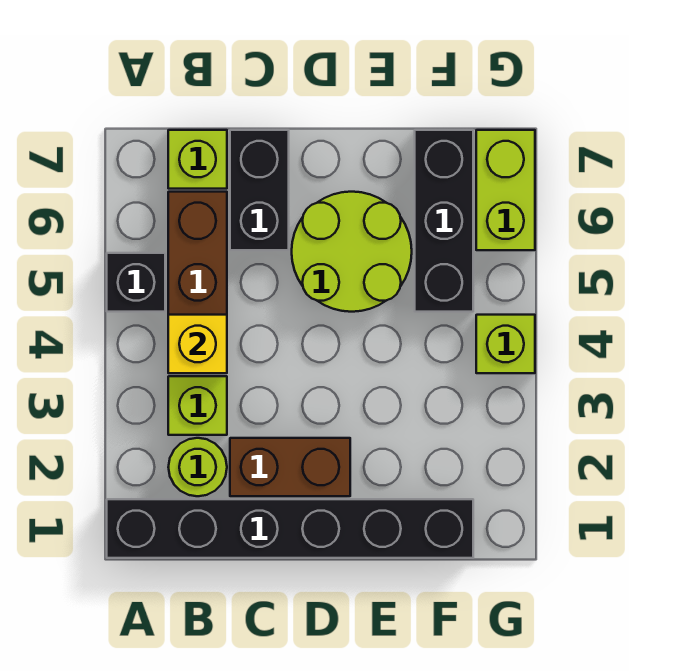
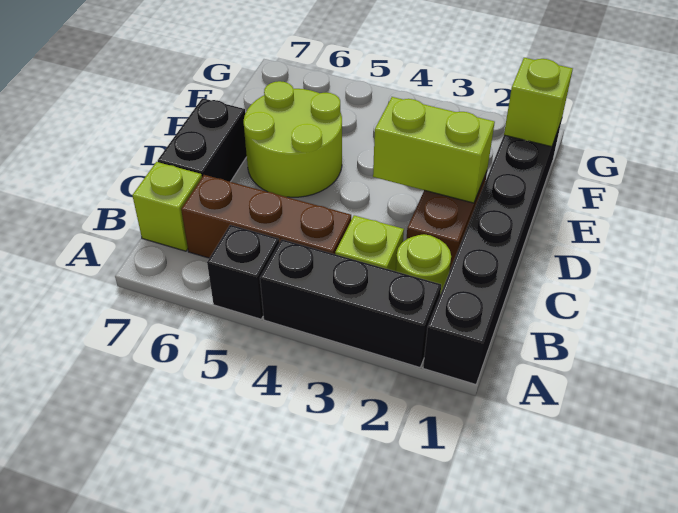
yellow 1x1 brick [168,315,227,373] -> none
black 1x2 brick [230,130,289,250] -> black 1x2 brick turned to [158,98,247,182]
black 1x3 brick [415,130,473,312] -> black 1x3 brick moved to [260,239,441,367]
lime 1x1 brick [476,315,535,373] -> lime 1x1 brick moved to [504,58,573,147]
lime 1x2 brick [476,130,535,250] -> lime 1x2 brick moved to [373,97,495,203]

